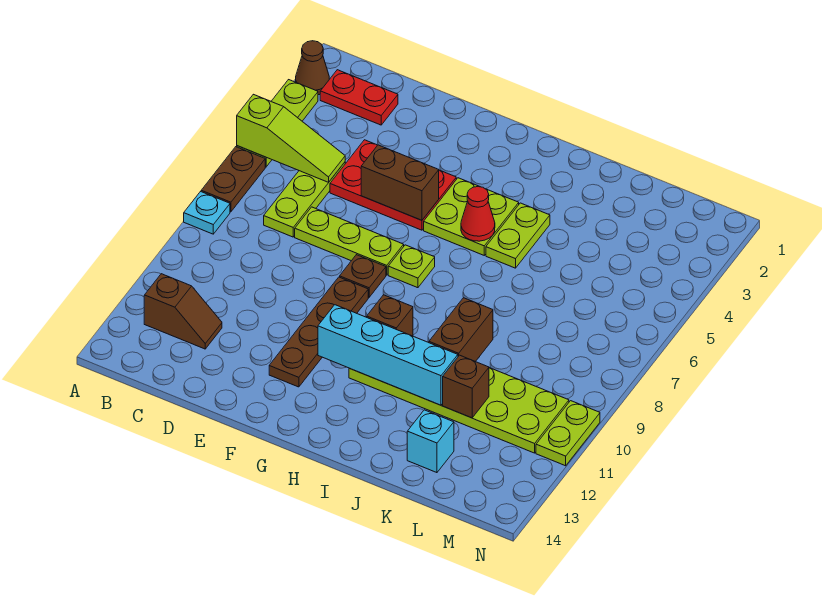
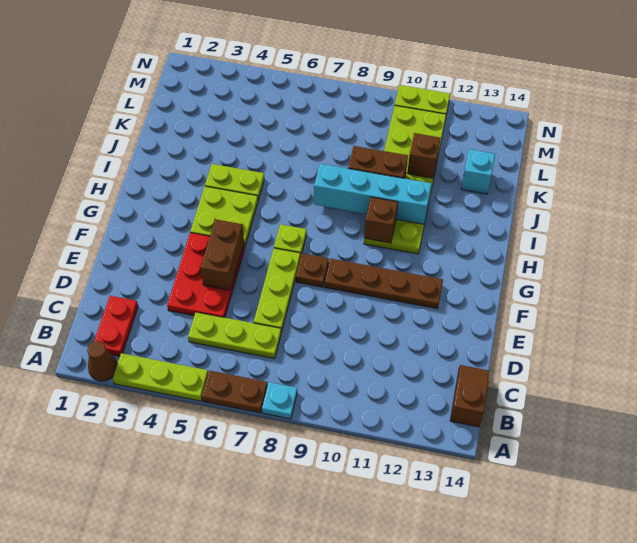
lime 1x3 slope [237,94,345,182] -> none
brown 1x2 slope [144,274,222,349] -> brown 1x2 slope moved to [450,365,489,427]
cyan 1x4 brick [318,305,458,405] -> cyan 1x4 brick turned to [314,164,431,224]
red 1x1 cone [461,187,495,241] -> none

